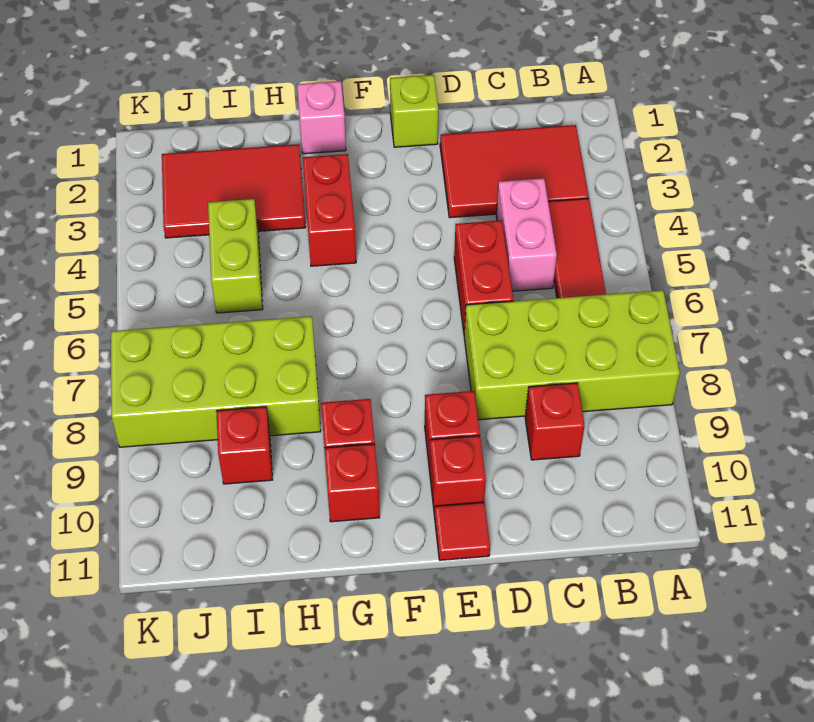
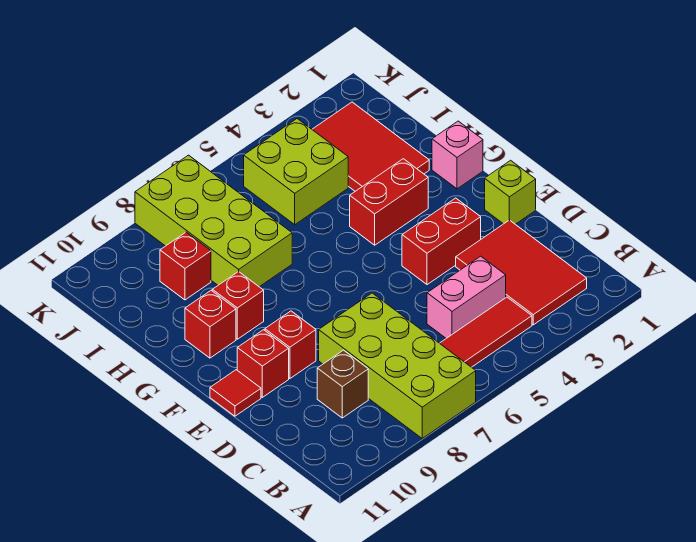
red 1x1 brick [525,383,584,460] -> brown 1x1 brick [317,350,368,418]
red 1x2 brick [454,220,513,334] -> red 1x2 brick moved to [402,198,481,285]
lime 1x2 brick [208,199,263,313] -> lime 2x2 brick [244,119,348,225]

